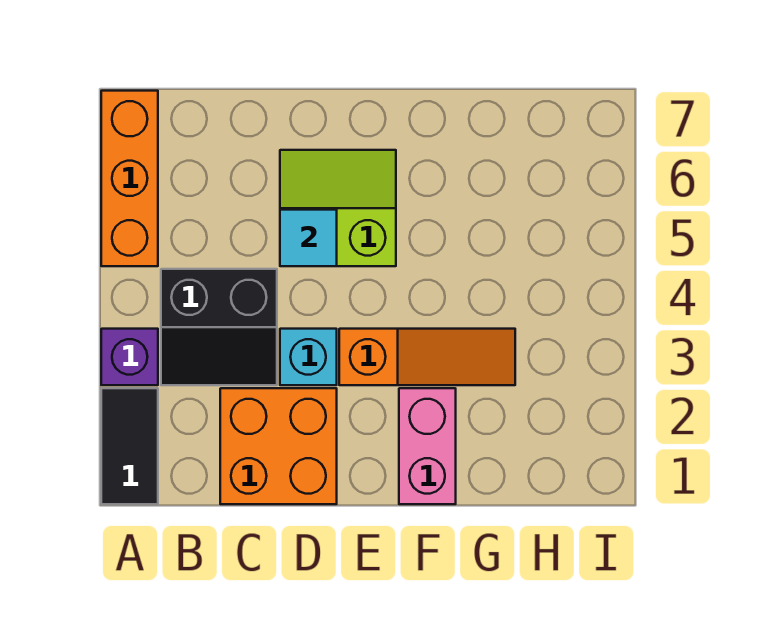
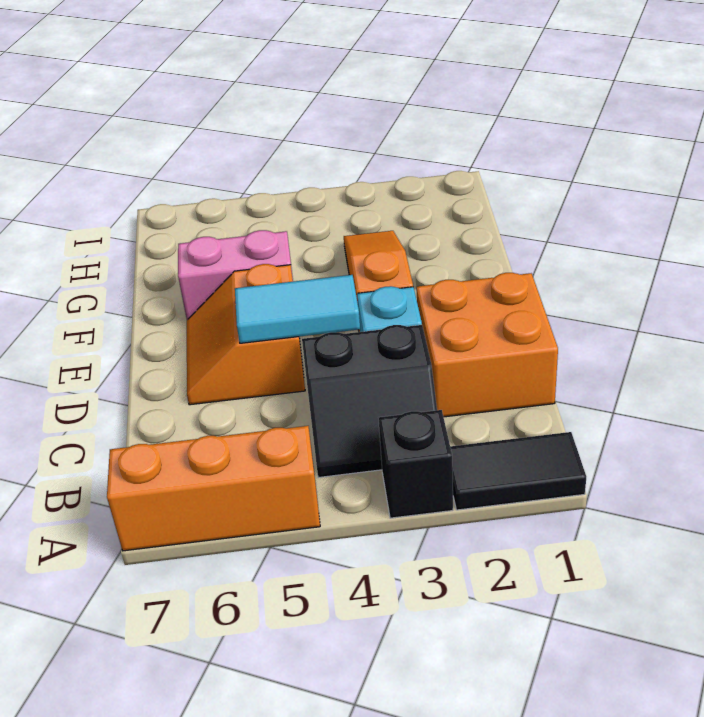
purple 1x1 brick [101,329,158,385] -> black 1x1 brick [379,410,453,518]
black 2x2 slope [161,269,277,385] -> black 2x2 slope turned to [302,325,437,478]
lime 2x2 slope [280,150,396,266] -> orange 2x2 slope [187,264,305,405]
cyan 1x1 tile [280,210,337,266] -> cyan 1x2 tile [235,275,360,343]
pink 1x2 brick [399,388,456,504] -> pink 1x2 brick moved to [178,230,293,320]

